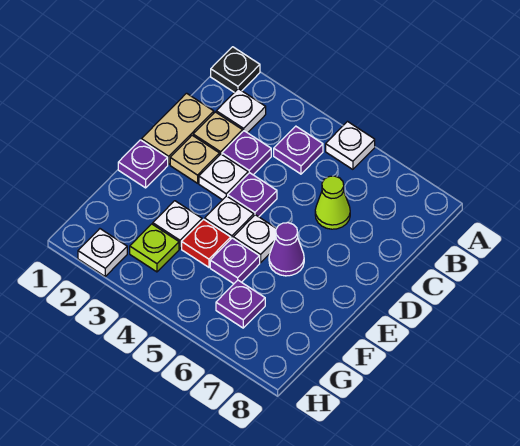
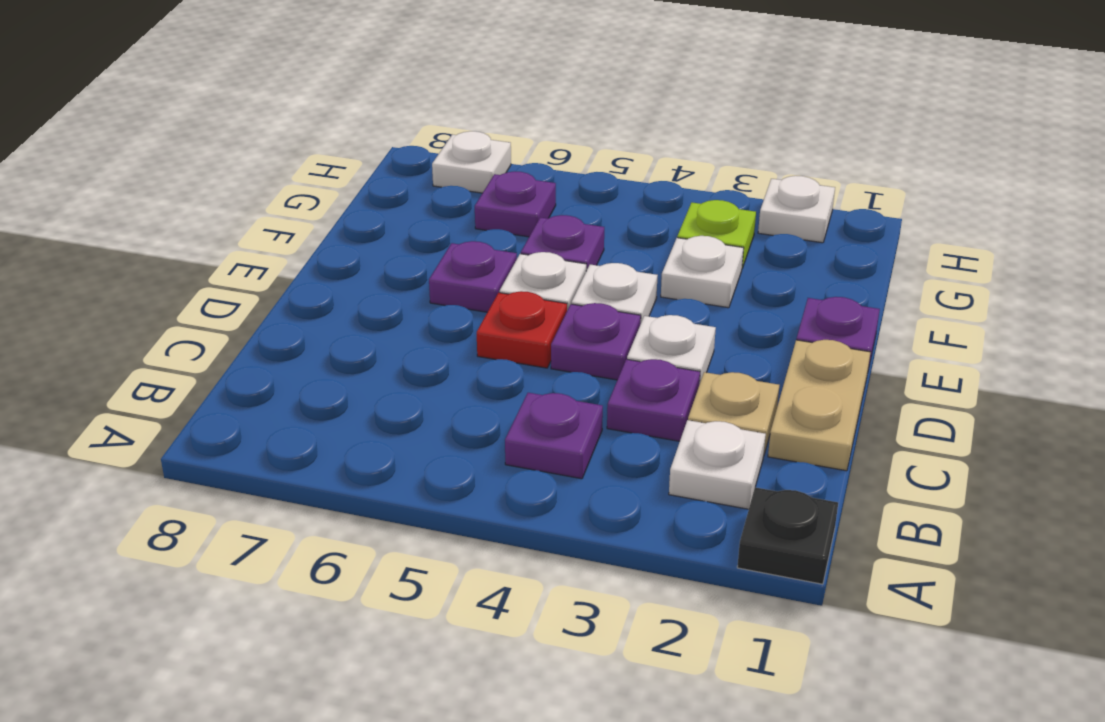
white 1x1 plate [326,122,375,169] -> white 1x1 plate moved to [432,131,511,193]
lime 1x1 cone [315,176,350,229] -> none
tan 1x1 plate [170,135,219,183] -> none
purple 1x1 cone [269,223,304,276] -> purple 1x1 plate [429,241,517,312]
red 1x1 plate [182,219,231,267] -> red 1x1 plate moved to [477,291,567,368]

